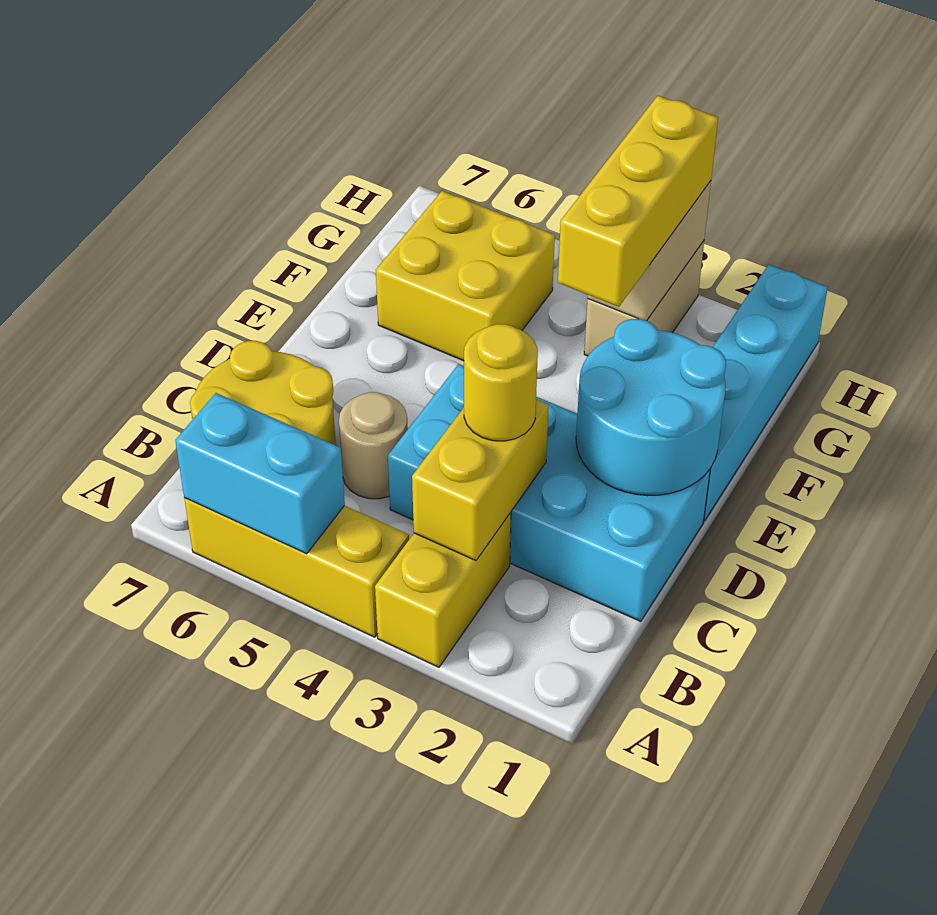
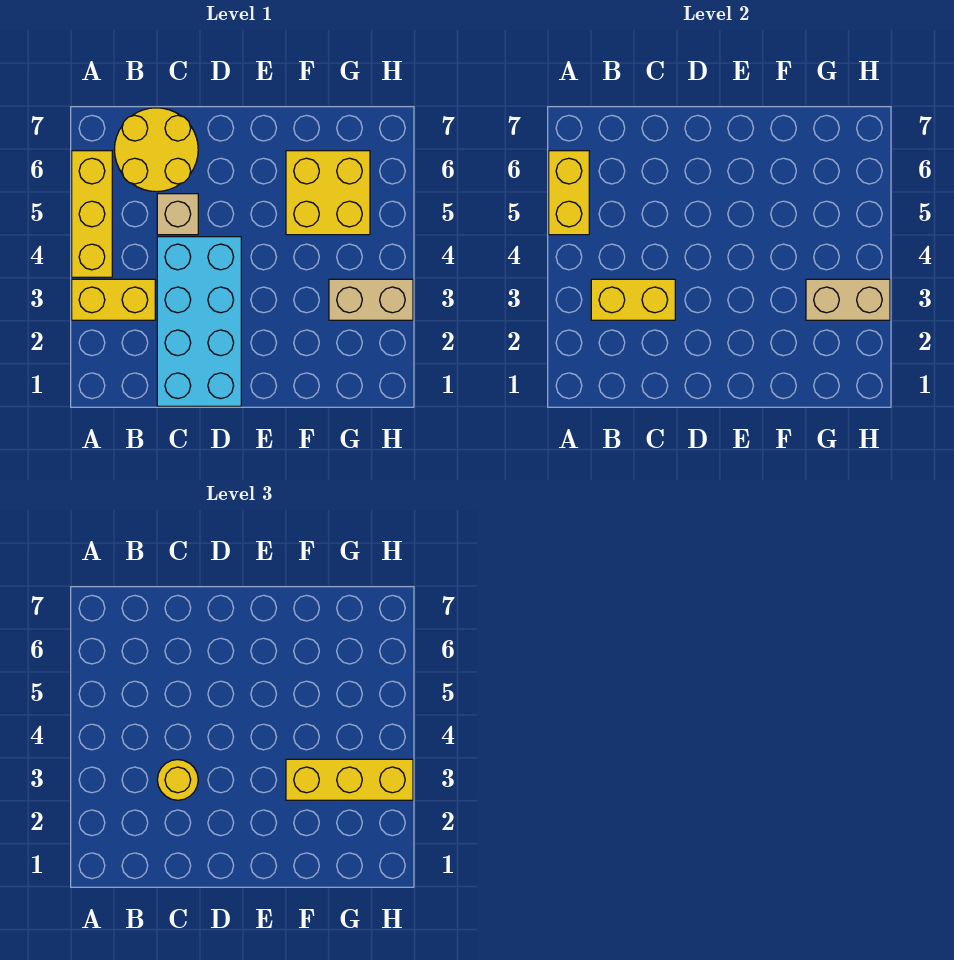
cyan 1x2 brick [175,393,345,554] -> yellow 1x2 brick [549,151,589,235]
tan 1x1 round brick [339,392,408,499] -> tan 1x1 brick [157,194,198,235]
cyan 2x2 round brick [576,319,726,496] -> none
cyan 1x4 brick [704,265,828,521] -> none

